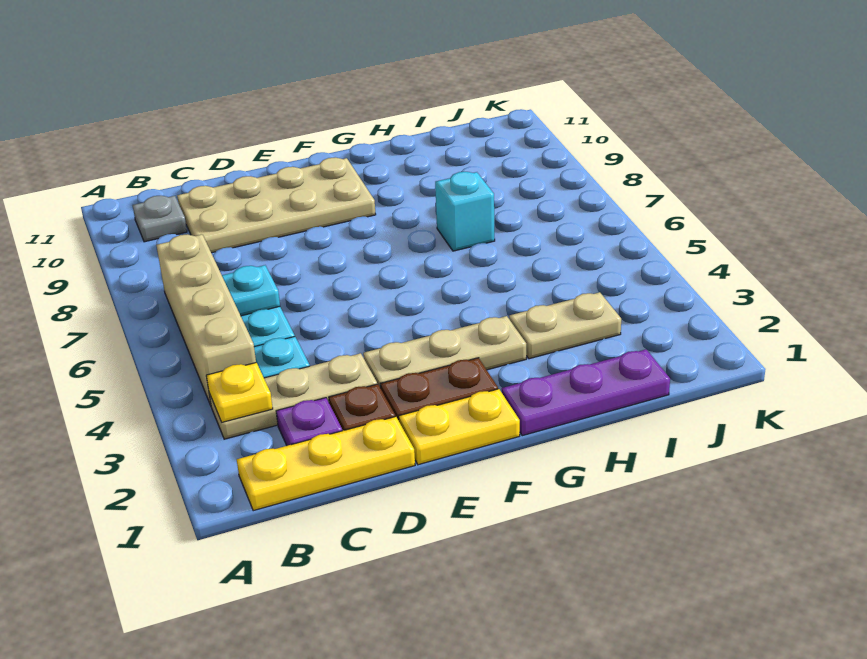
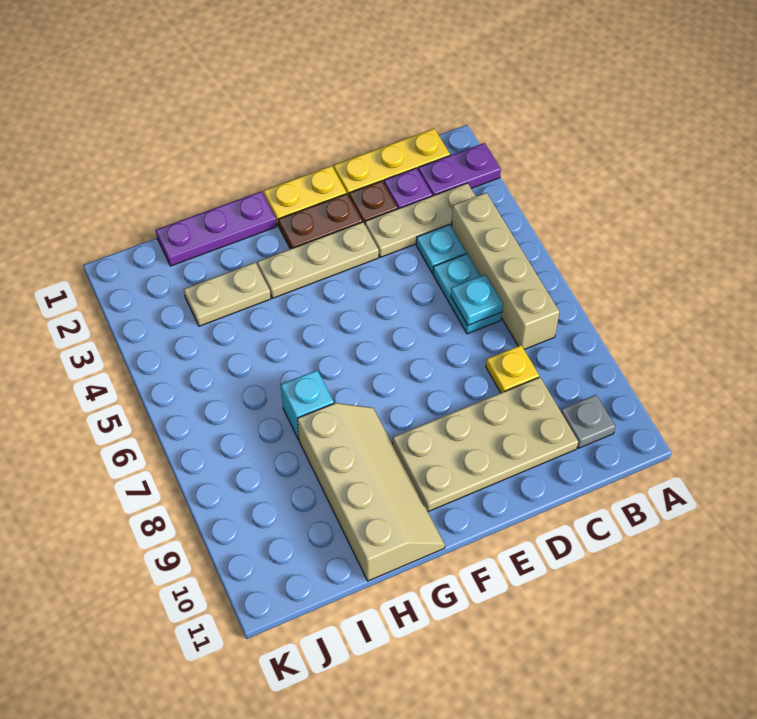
none -> purple 1x2 plate [418,143,501,196]
yellow 1x1 plate [206,363,273,422] -> yellow 1x1 plate moved to [486,345,539,393]
none -> tan 2x4 slope [297,403,445,581]

